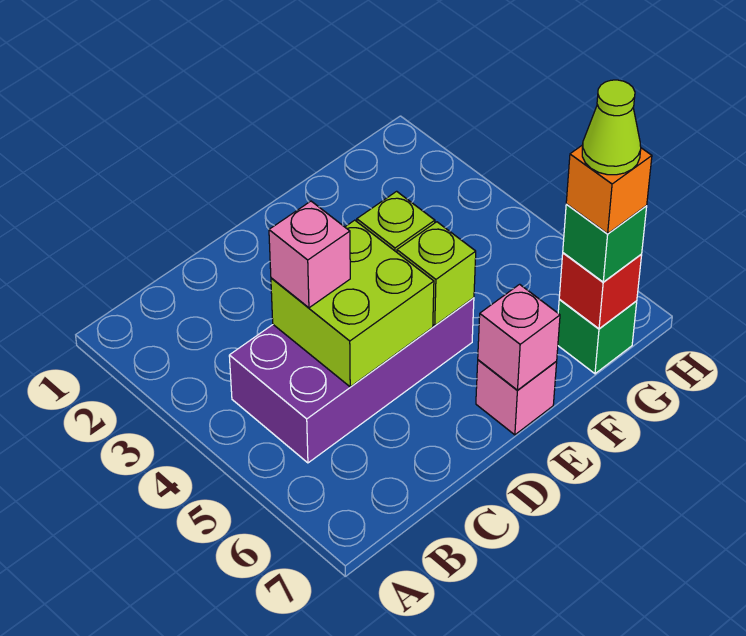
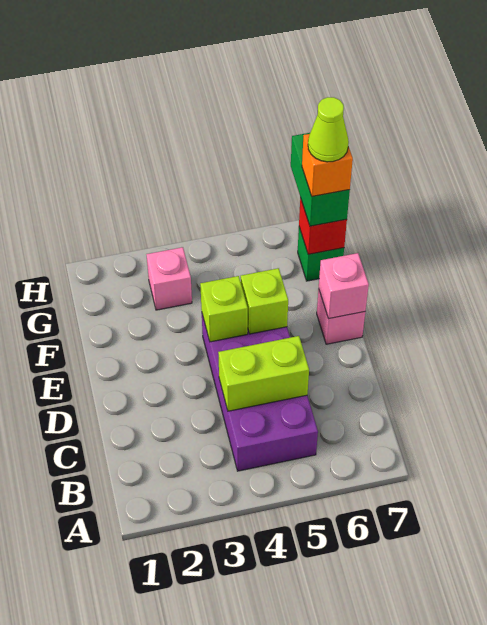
lime 2x2 brick [271,220,434,387] -> lime 1x2 brick [218,336,309,411]
pink 1x1 brick [269,201,350,308] -> pink 1x1 brick moved to [146,247,192,310]
green 1x1 brick [563,204,647,282] -> green 1x2 brick [291,133,350,226]

